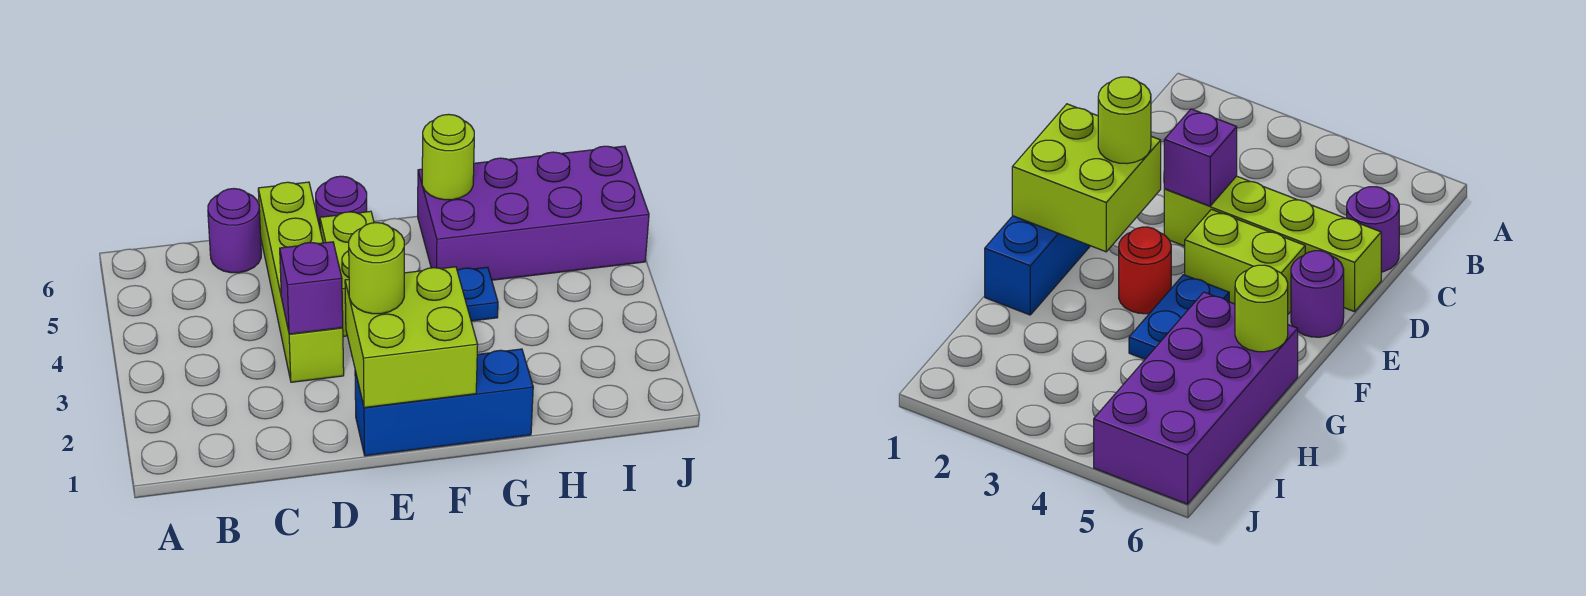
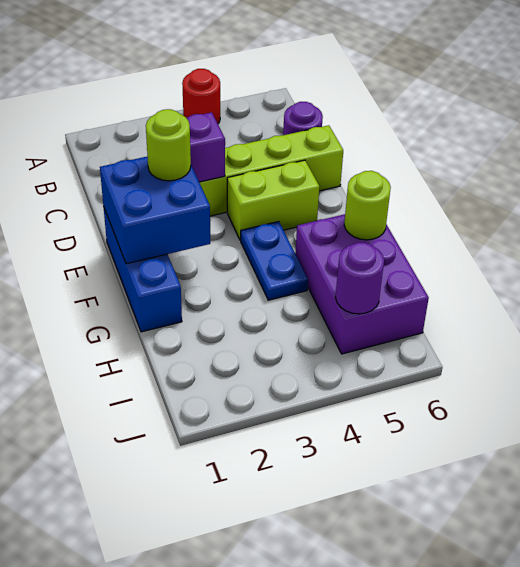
lime 2x2 brick [345,267,478,408] -> blue 2x2 brick [100,157,210,264]
purple 1x1 round brick [316,176,367,227] -> purple 1x1 round brick moved to [335,243,384,314]
red 1x1 round brick [1119,227,1171,314] -> red 1x1 round brick moved to [182,69,220,124]
purple 2x4 brick [418,146,649,280] -> purple 2x3 brick [295,214,429,354]

